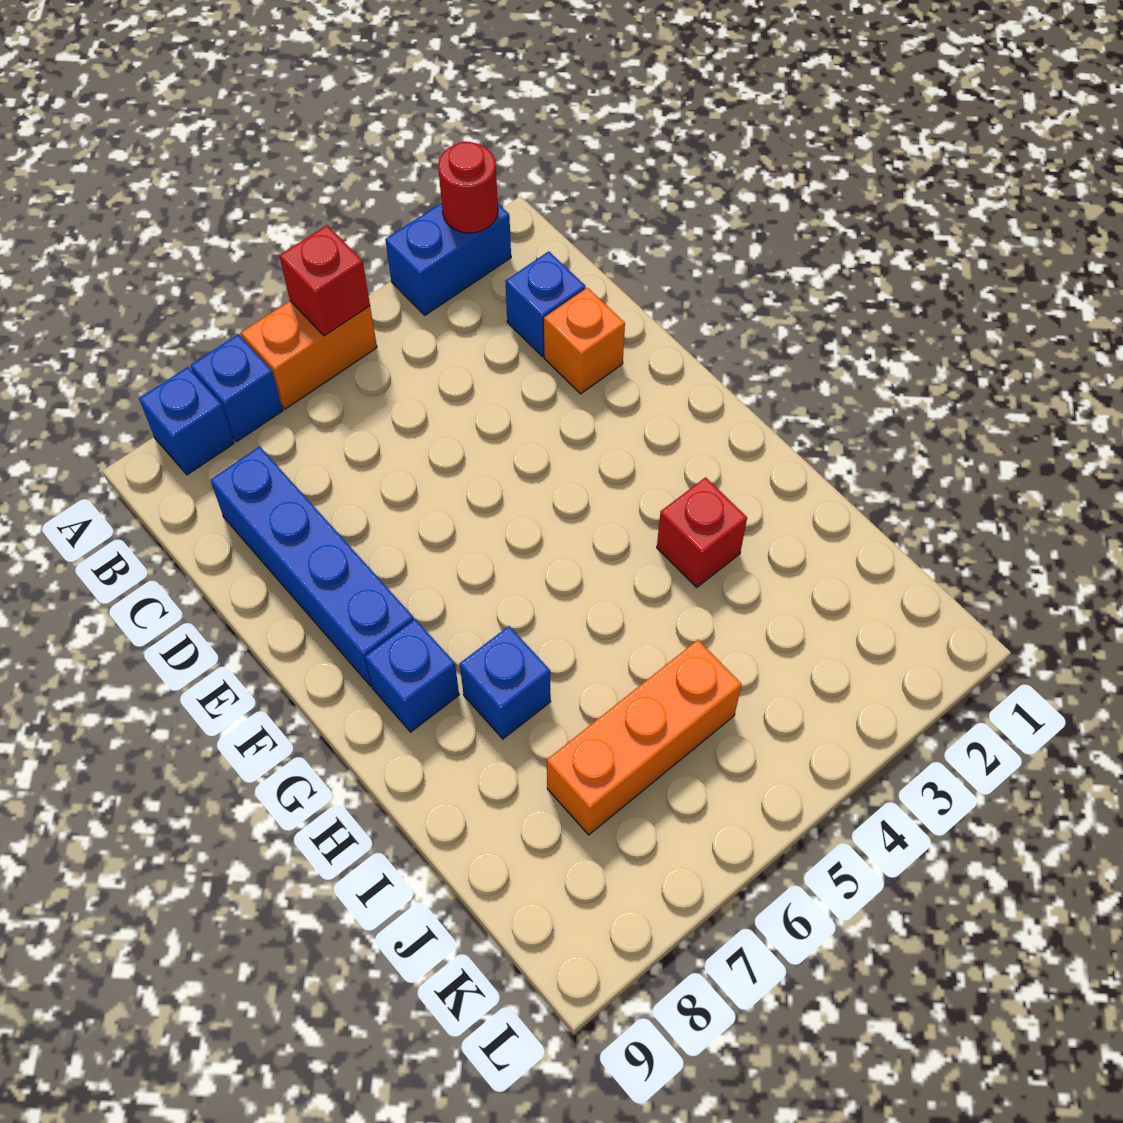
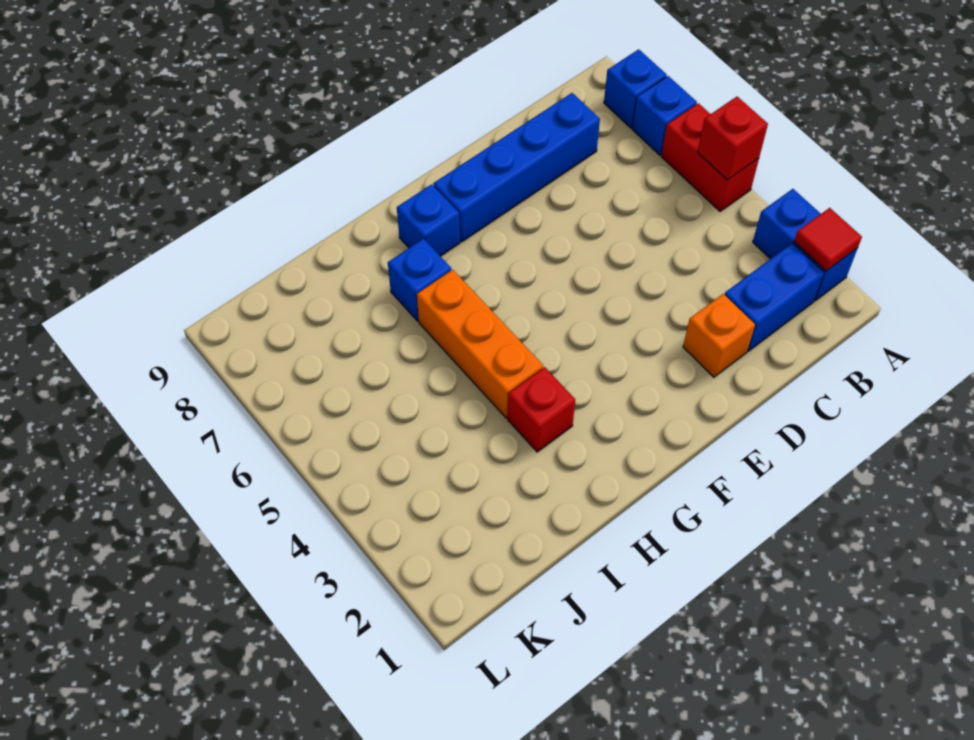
red 1x1 round brick [438,142,498,233] -> red 1x1 tile [794,208,862,271]
orange 1x2 brick [241,301,377,409] -> red 1x2 brick [661,103,759,211]
blue 1x1 brick [505,251,585,357] -> blue 1x2 brick [725,243,824,351]
orange 1x3 brick [547,640,742,835] -> orange 1x3 brick moved to [417,270,543,418]

